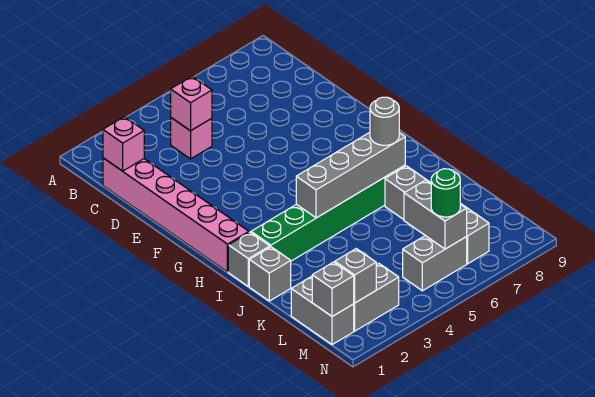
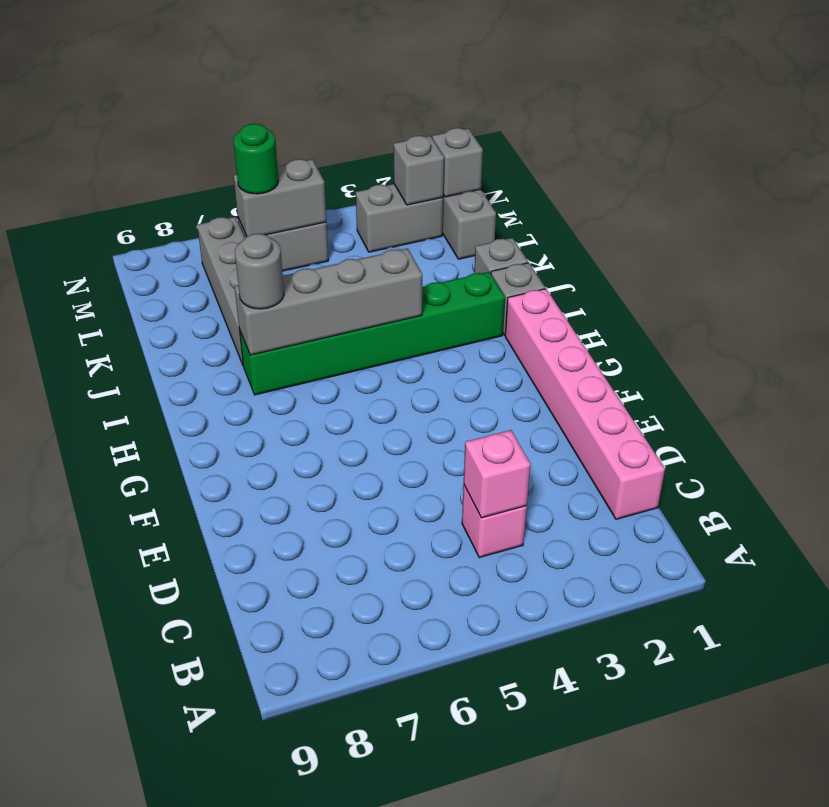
pink 1x1 brick [103,117,144,171] -> none
grey 1x2 brick [404,180,467,249] -> grey 1x2 brick turned to [233,159,326,236]

